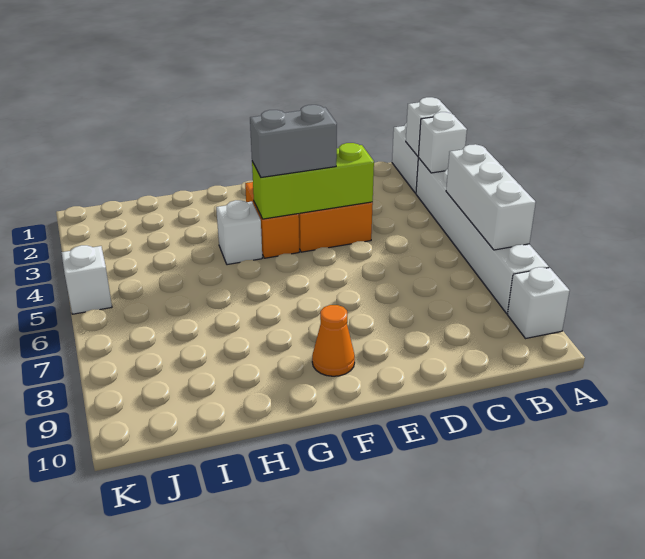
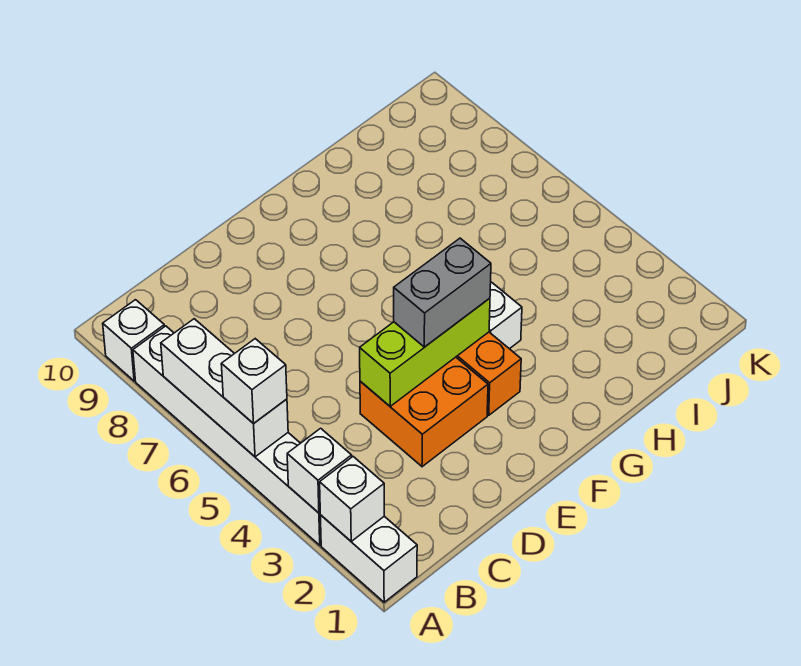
orange 1x1 cone [312,305,355,376] -> none
white 1x1 brick [61,245,112,314] -> white 1x1 brick moved to [221,339,287,424]

